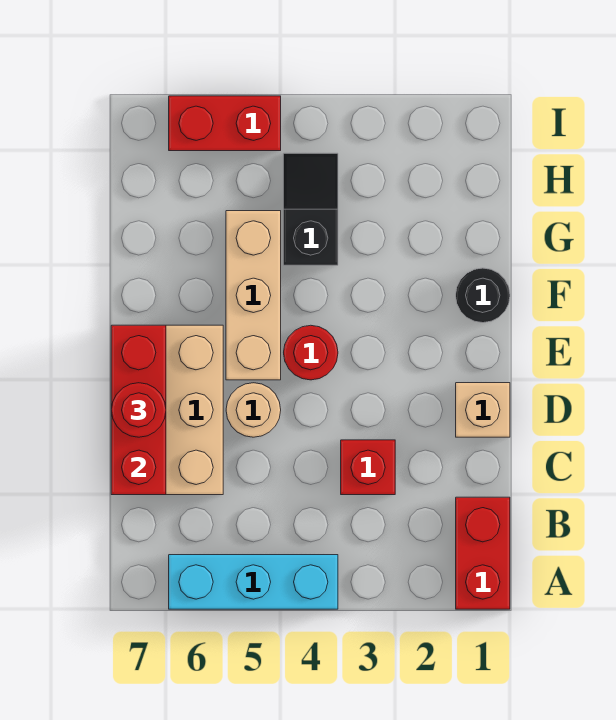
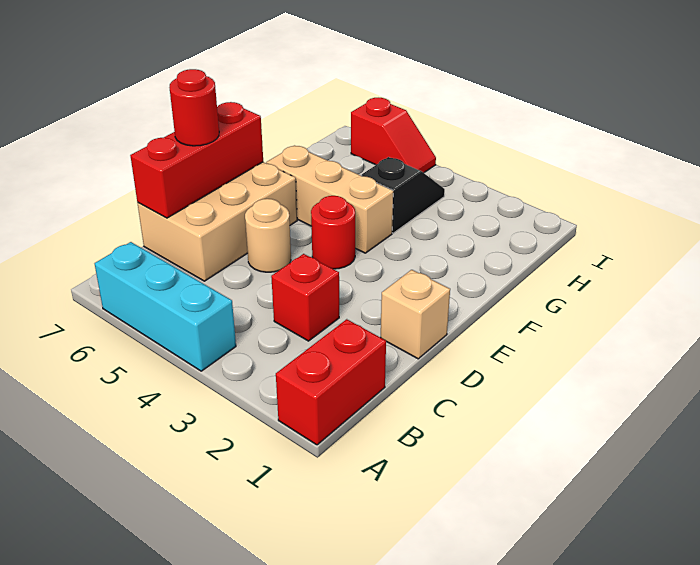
tan 1x3 brick [226,211,281,380] -> tan 1x3 brick turned to [266,146,393,253]
black 1x1 round brick [456,268,510,323] -> none
red 1x2 brick [169,96,281,151] -> red 1x2 slope [351,98,436,173]

